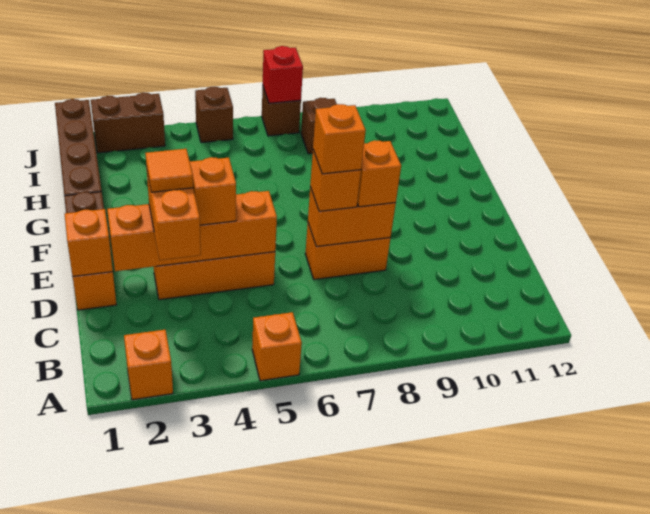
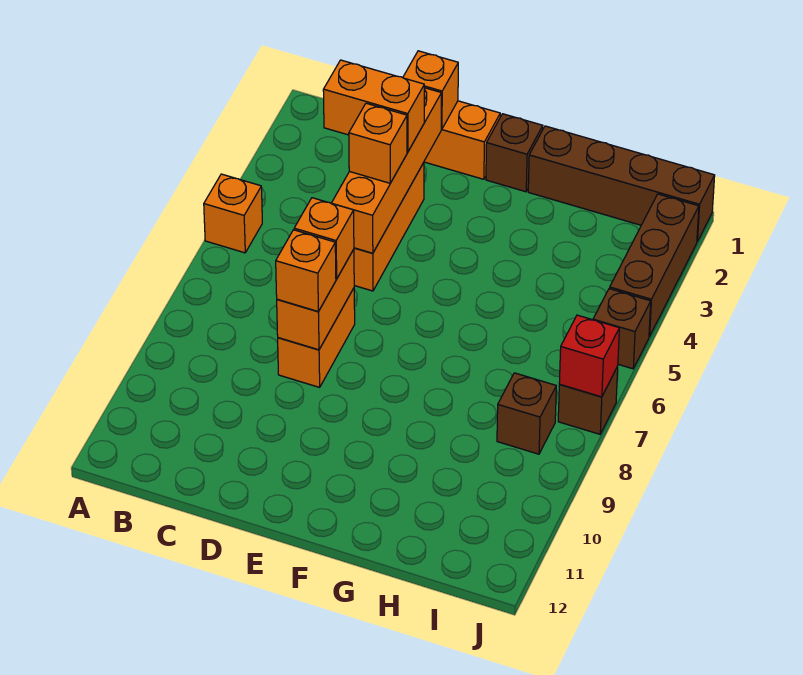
orange 1x1 brick [124,330,173,400] -> none
orange 1x1 tile [146,149,193,192] -> none
orange 1x1 brick [313,104,366,174] -> none
brown 1x2 brick [91,93,165,153] -> brown 1x3 brick [610,194,699,337]

